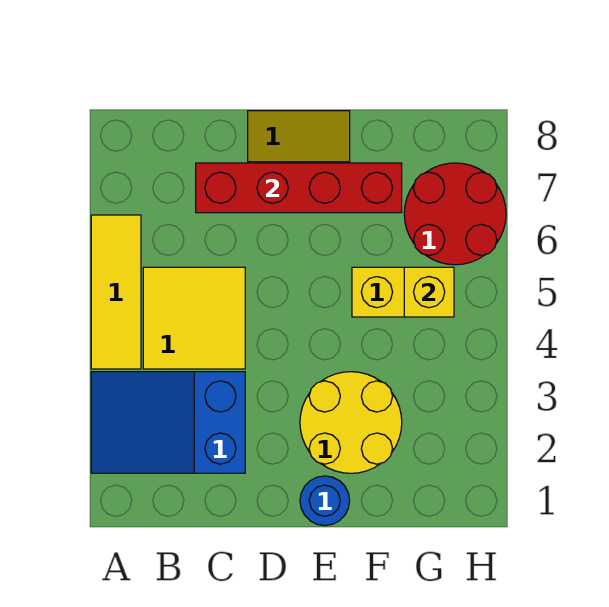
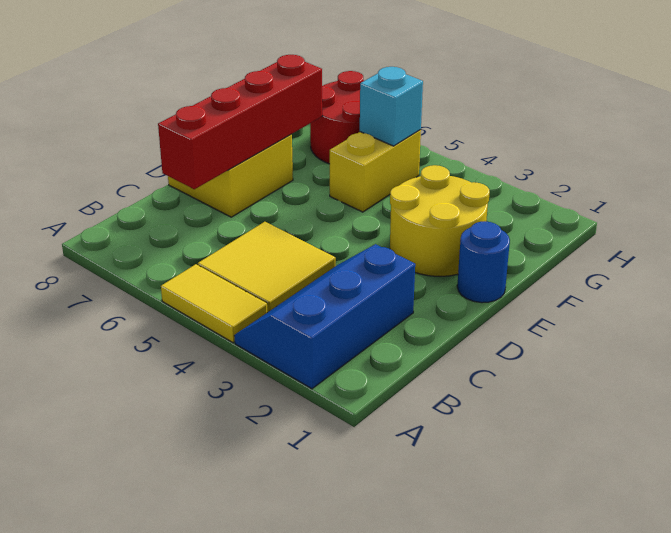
blue 2x3 slope [91,372,245,473] -> blue 2x3 slope turned to [234,244,415,389]
yellow 1x3 tile [91,215,141,369] -> yellow 1x2 tile [161,264,267,343]
yellow 1x1 brick [404,267,454,317] -> cyan 1x1 brick [360,67,423,146]

